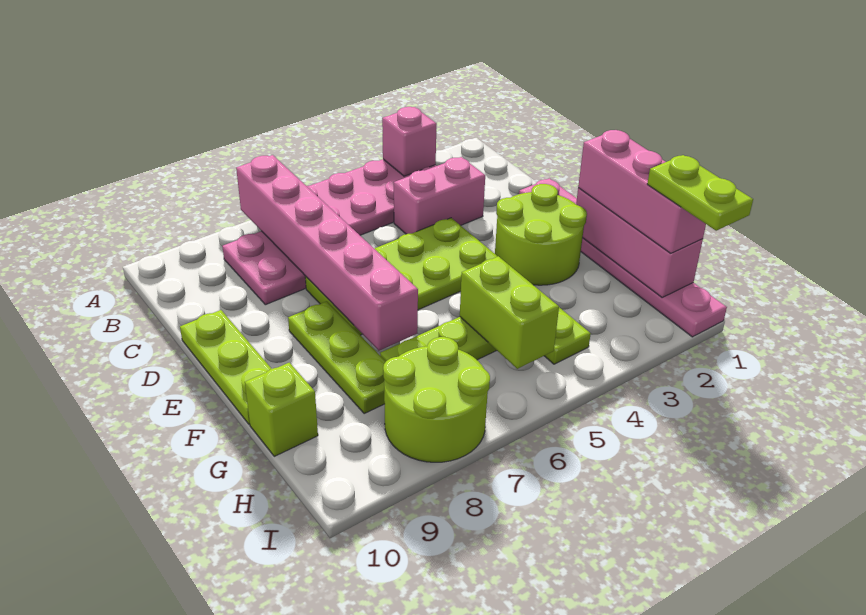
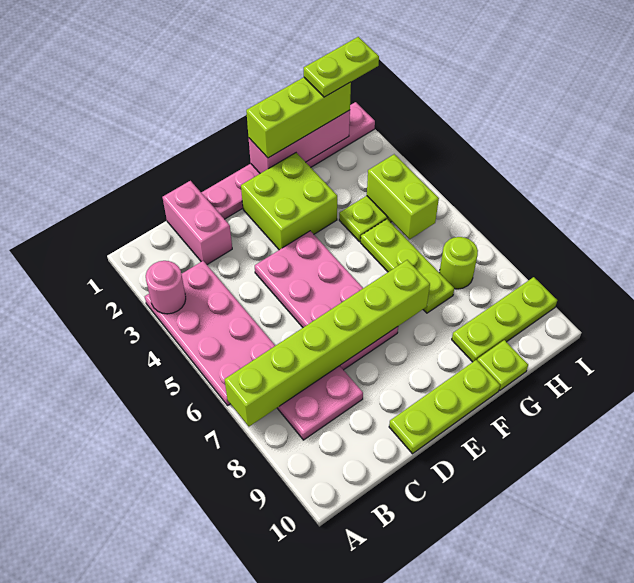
pink 1x1 brick [382,107,437,176] -> pink 1x1 round brick [146,261,186,314]
pink 1x6 brick [236,155,418,351] -> lime 1x6 brick [225,260,430,426]
pink 1x2 brick [394,157,485,234] -> pink 1x2 brick moved to [162,181,232,265]
lime 2x4 plate [305,218,498,335] -> pink 2x4 plate [255,231,398,370]
lime 2x2 round brick [495,184,587,285] -> lime 2x2 brick [241,153,337,250]
lime 1x3 plate [288,301,386,413] -> lime 1x3 plate moved to [452,277,557,362]
pink 1x3 brick [578,130,706,253] -> lime 1x3 brick [246,77,351,158]
lime 1x2 brick [460,256,559,369] -> lime 1x2 brick turned to [367,154,439,239]
lime 1x1 brick [245,363,318,456] -> lime 1x1 plate [477,340,528,391]
lime 2x2 round brick [383,337,490,462] -> lime 1x1 round brick [440,237,478,289]

